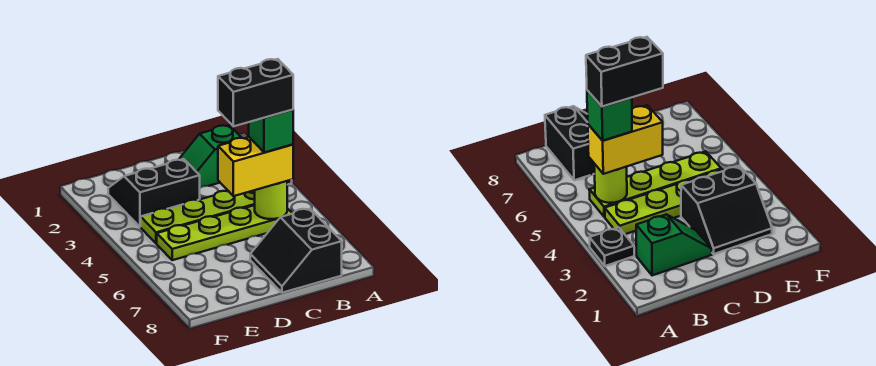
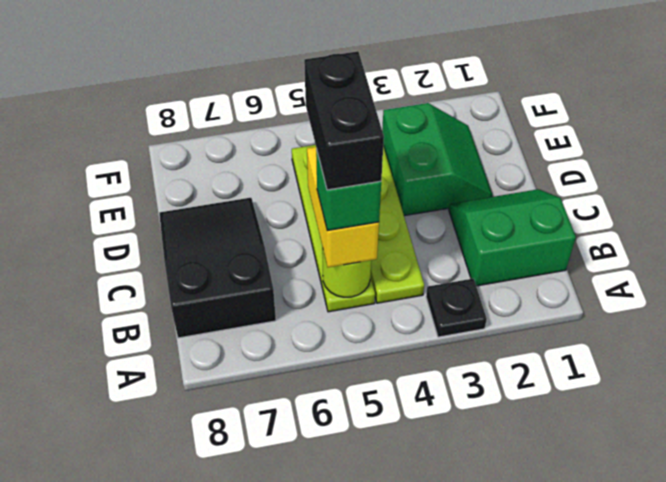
green 1x2 slope [179,125,242,188] -> green 2x2 slope [449,189,576,286]
black 2x2 slope [250,209,342,293] -> black 2x3 slope [159,198,276,338]
black 2x2 slope [108,159,200,227] -> green 2x2 slope [382,103,493,216]

